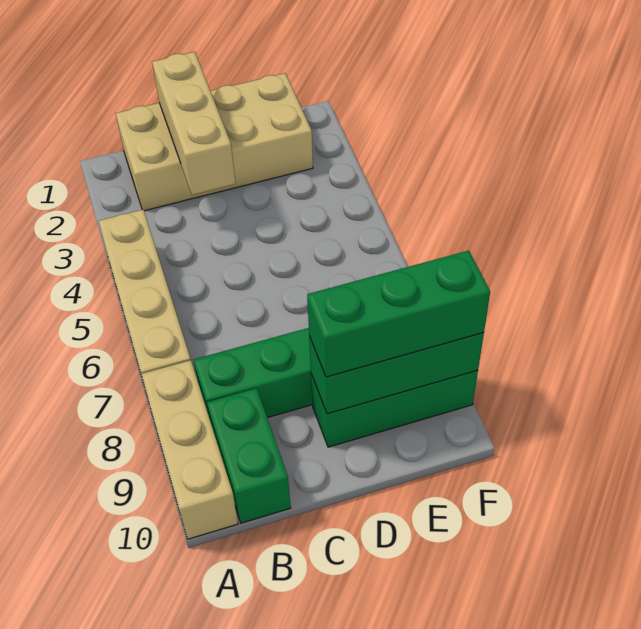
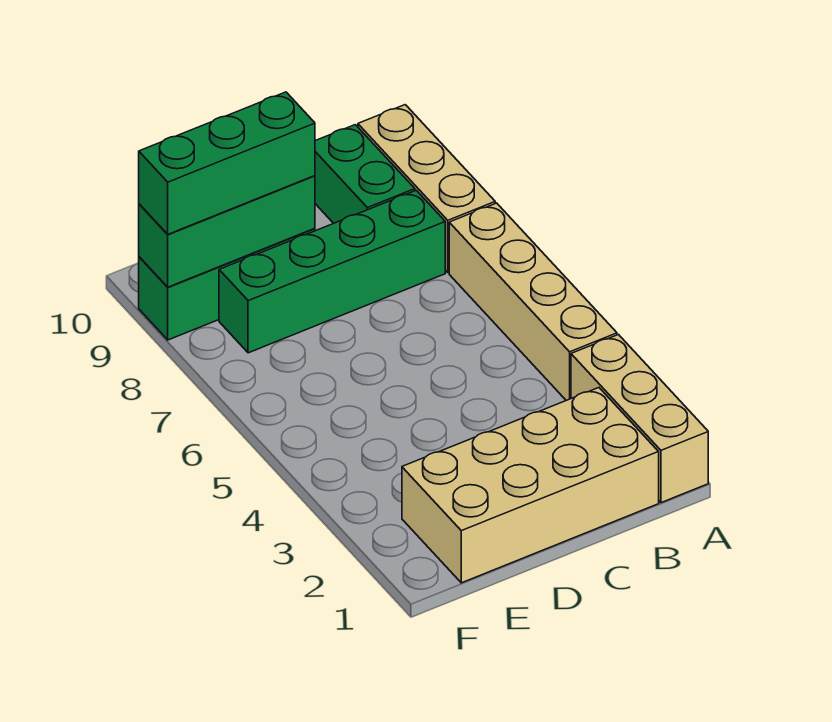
tan 1x3 brick [152,52,236,195] -> tan 1x3 brick moved to [571,335,708,503]

